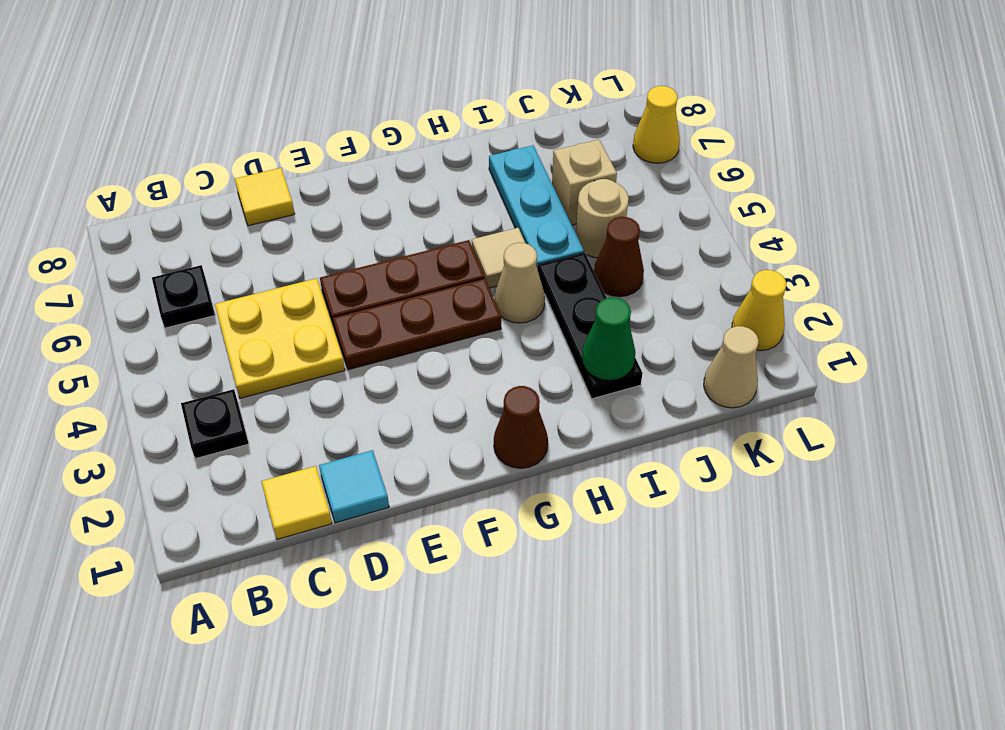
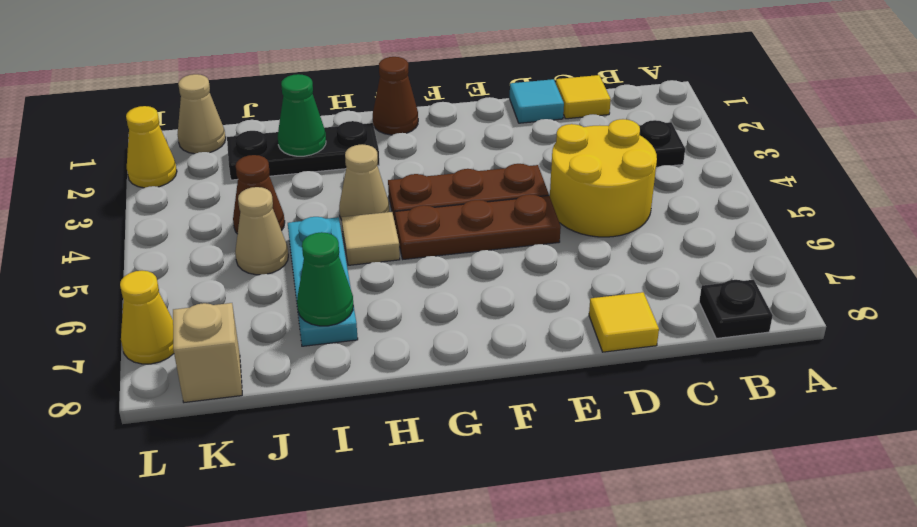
black 1x1 plate [152,265,215,328] -> black 1x1 plate moved to [699,280,773,339]
yellow 2x2 plate [215,278,345,398] -> yellow 2x2 round brick [550,119,657,237]
black 1x3 plate [538,253,643,399] -> black 1x3 plate turned to [227,121,379,180]
none -> green 1x1 cone [297,232,353,326]
tan 1x1 round brick [576,179,629,258] -> tan 1x1 cone [235,187,288,275]
tan 1x1 brick [552,140,617,225] -> tan 1x1 brick moved to [173,303,242,402]

